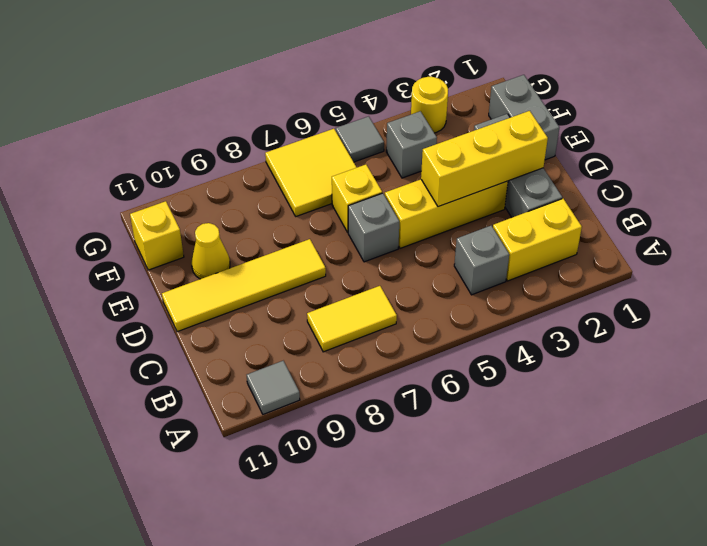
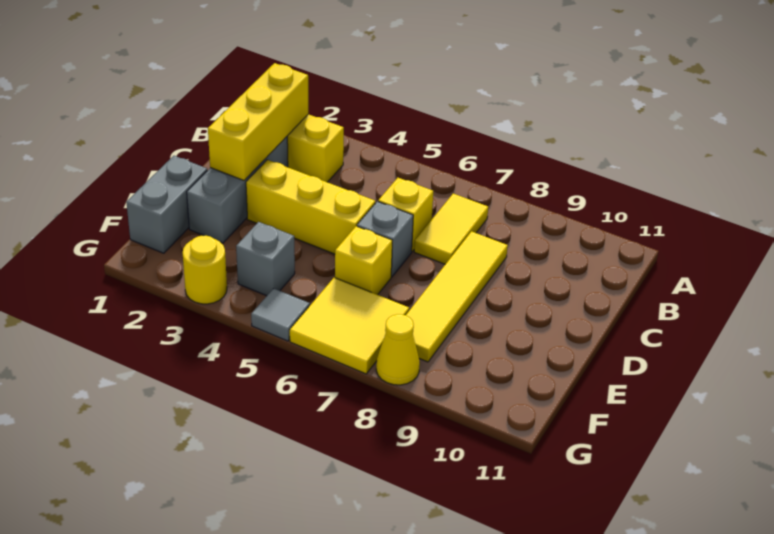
grey 1x1 tile [247,361,300,414] -> none
grey 1x1 brick [454,226,509,295] -> none
yellow 1x2 tile [307,286,397,352] -> yellow 1x2 tile turned to [414,194,488,264]
yellow 1x3 brick [421,111,548,207] -> yellow 1x3 brick turned to [208,63,308,180]
yellow 1x4 tile [162,239,326,332] -> yellow 1x4 tile turned to [406,231,508,362]
yellow 1x1 cone [191,223,230,279] -> yellow 1x1 cone moved to [376,314,420,385]
yellow 1x1 brick [130,201,184,270] -> yellow 1x1 brick moved to [378,178,433,252]

